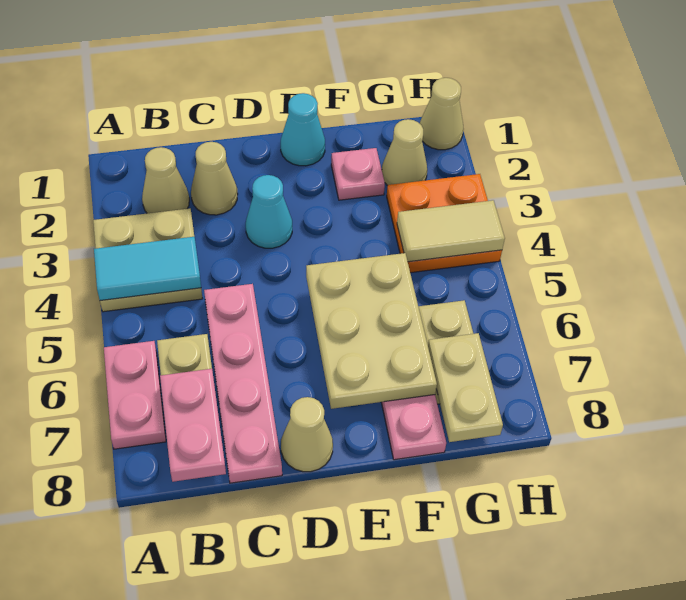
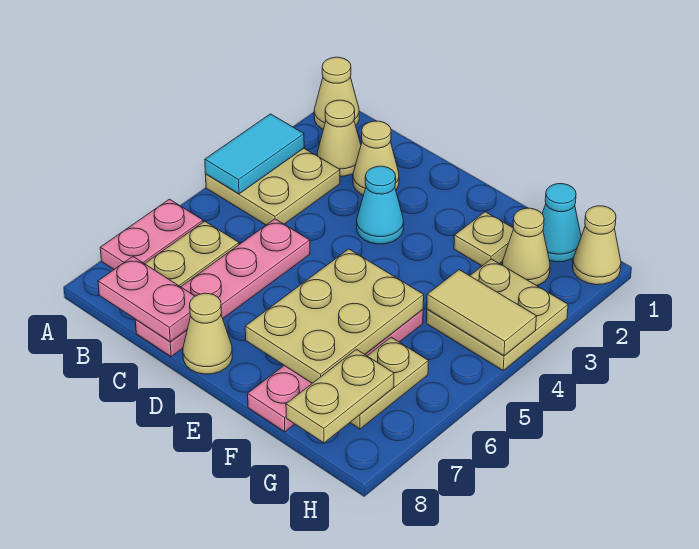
none -> tan 1x1 cone [314,57,359,129]
cyan 1x2 tile [94,237,201,300] -> cyan 1x2 tile turned to [205,114,304,194]
pink 1x2 plate [160,369,226,482] -> pink 1x2 plate turned to [98,257,195,342]
cyan 1x1 cone [281,93,325,166] -> cyan 1x1 cone moved to [542,184,581,262]
pink 1x1 plate [331,148,385,200] -> tan 1x1 plate [454,212,514,266]
orange 2x2 plate [387,174,502,273] -> tan 2x2 plate [426,259,568,370]

